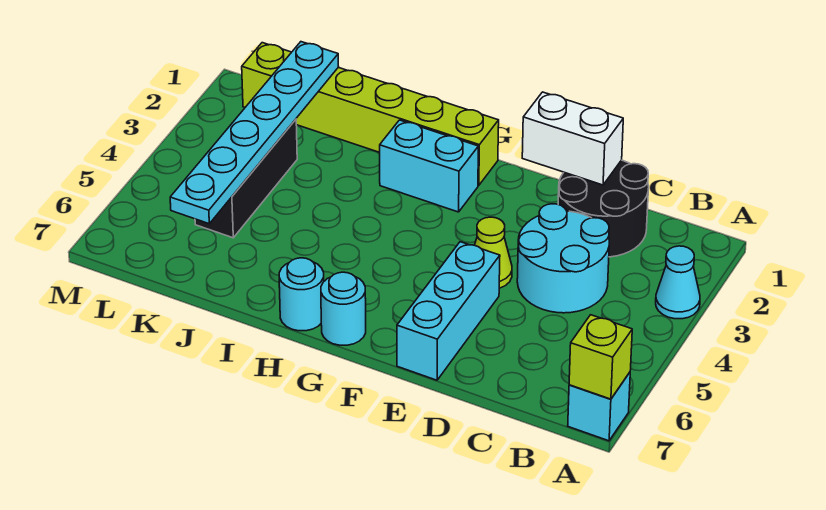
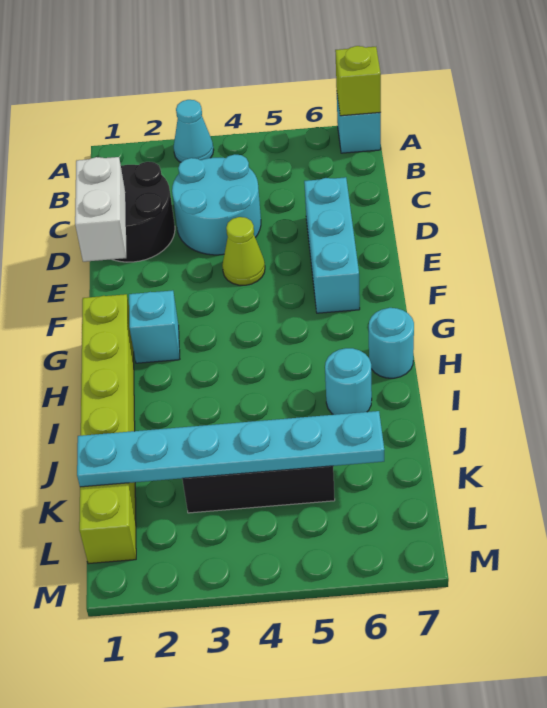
cyan 1x3 brick [397,242,500,380] -> cyan 1x3 brick turned to [304,177,360,313]
cyan 1x2 brick [380,120,478,212] -> cyan 1x1 brick [129,290,180,363]
cyan 1x1 round brick [321,272,366,345] -> cyan 1x1 round brick moved to [325,348,372,415]

